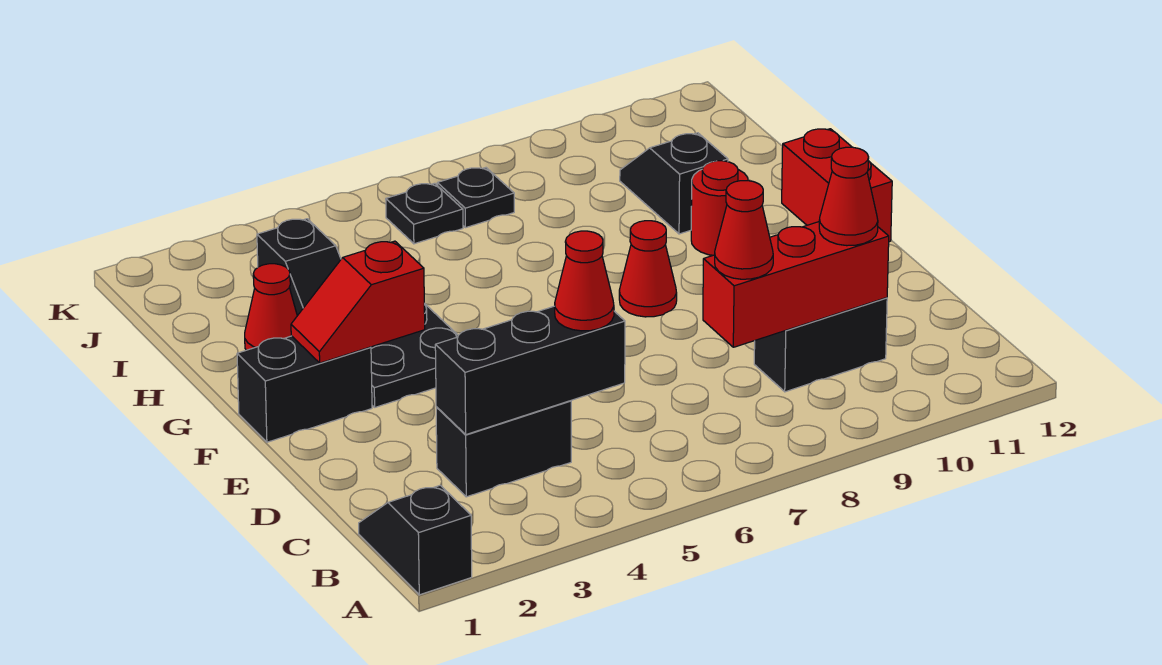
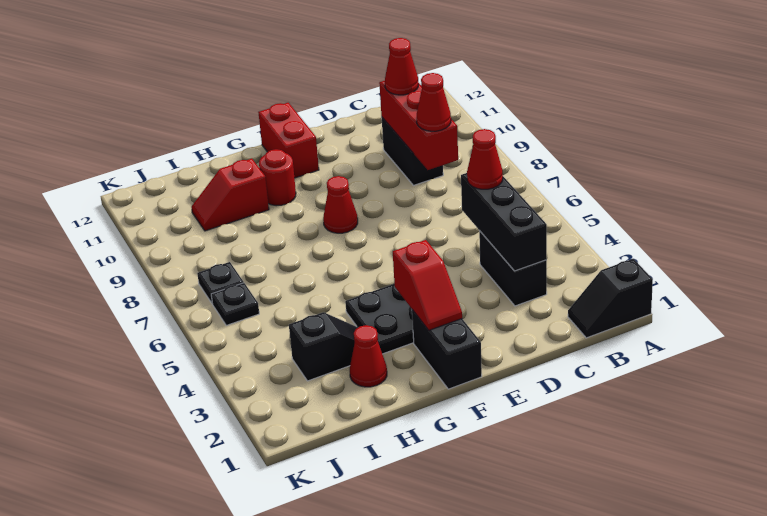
red 1x2 brick [782,129,892,242] -> red 1x2 brick turned to [258,103,319,178]
black 1x2 slope [620,133,728,234] -> red 1x2 slope [191,159,269,231]

